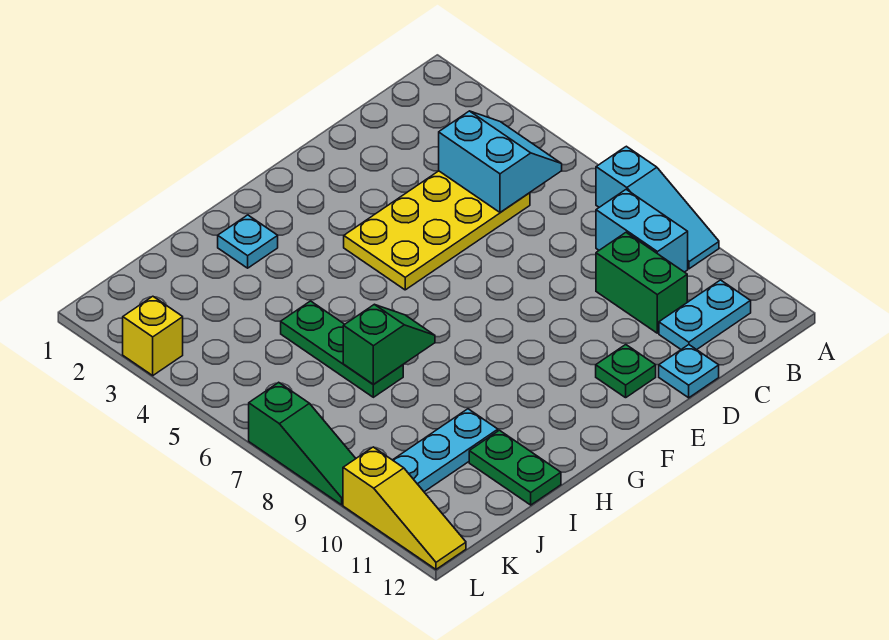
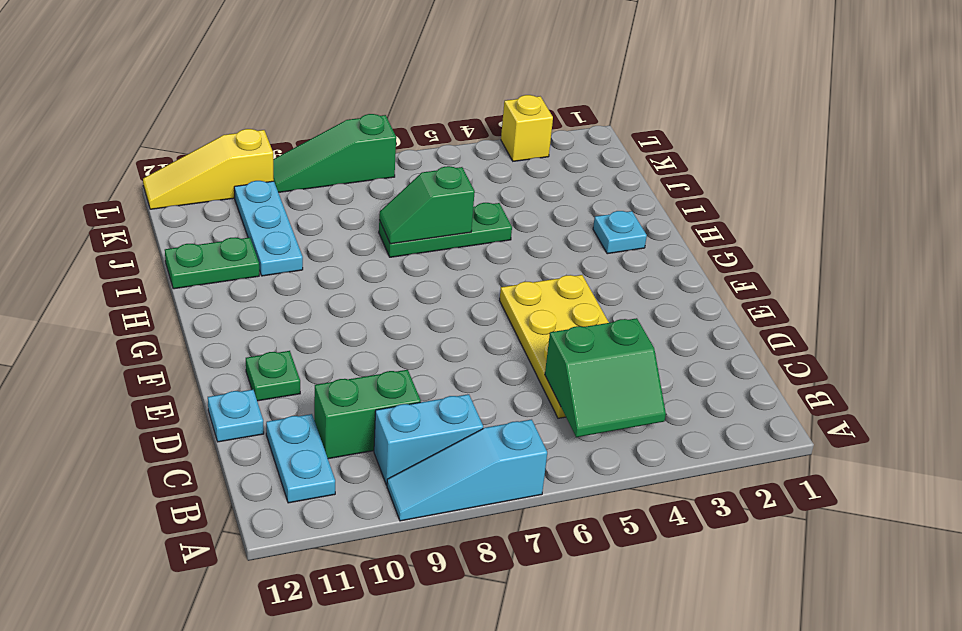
cyan 2x2 slope [439,111,562,212] -> green 2x2 slope [545,318,666,437]
green 1x2 slope [343,305,435,385] -> green 1x2 slope turned to [379,166,475,244]

